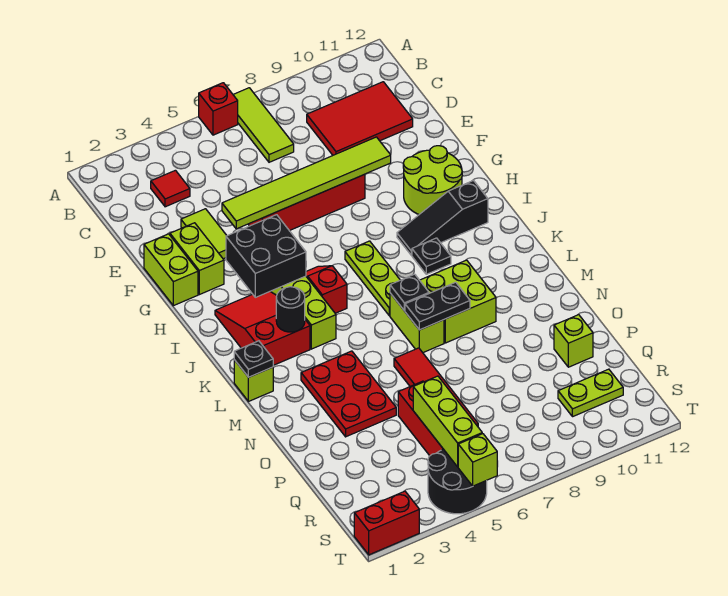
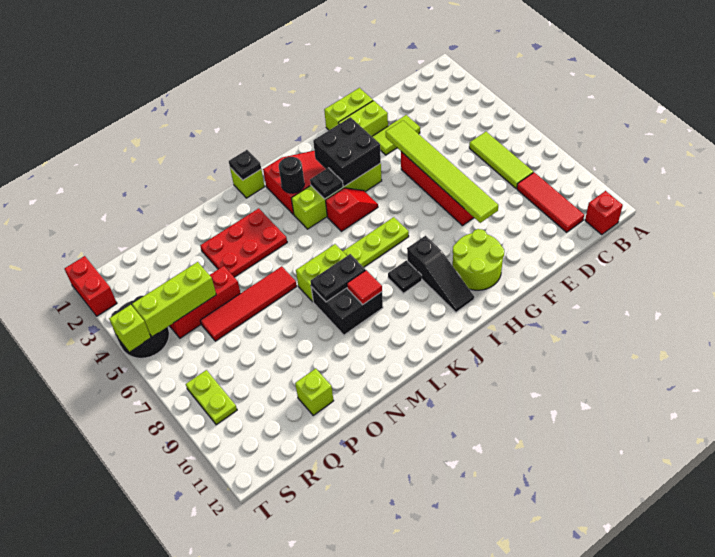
red 1x1 brick [199,83,238,135] -> red 1x1 brick moved to [585,191,623,235]
lime 1x3 tile [233,88,294,162] -> lime 1x3 tile turned to [469,132,533,188]
red 1x1 tile [151,170,190,207] -> red 1x1 tile moved to [347,270,382,304]
red 2x3 tile [307,82,413,155] -> red 1x3 tile [517,172,584,232]
black 1x3 slope [397,181,488,255] -> black 1x3 slope turned to [407,236,474,312]
black 1x1 plate [390,274,429,311] -> black 1x1 plate moved to [310,168,343,199]
lime 2x2 brick [420,260,496,343] -> black 2x2 brick [311,287,383,335]
black 1x2 plate [405,282,470,330] -> black 1x2 plate turned to [310,254,366,302]
lime 1x2 plate [558,369,623,417] -> lime 1x2 plate moved to [186,370,237,425]

